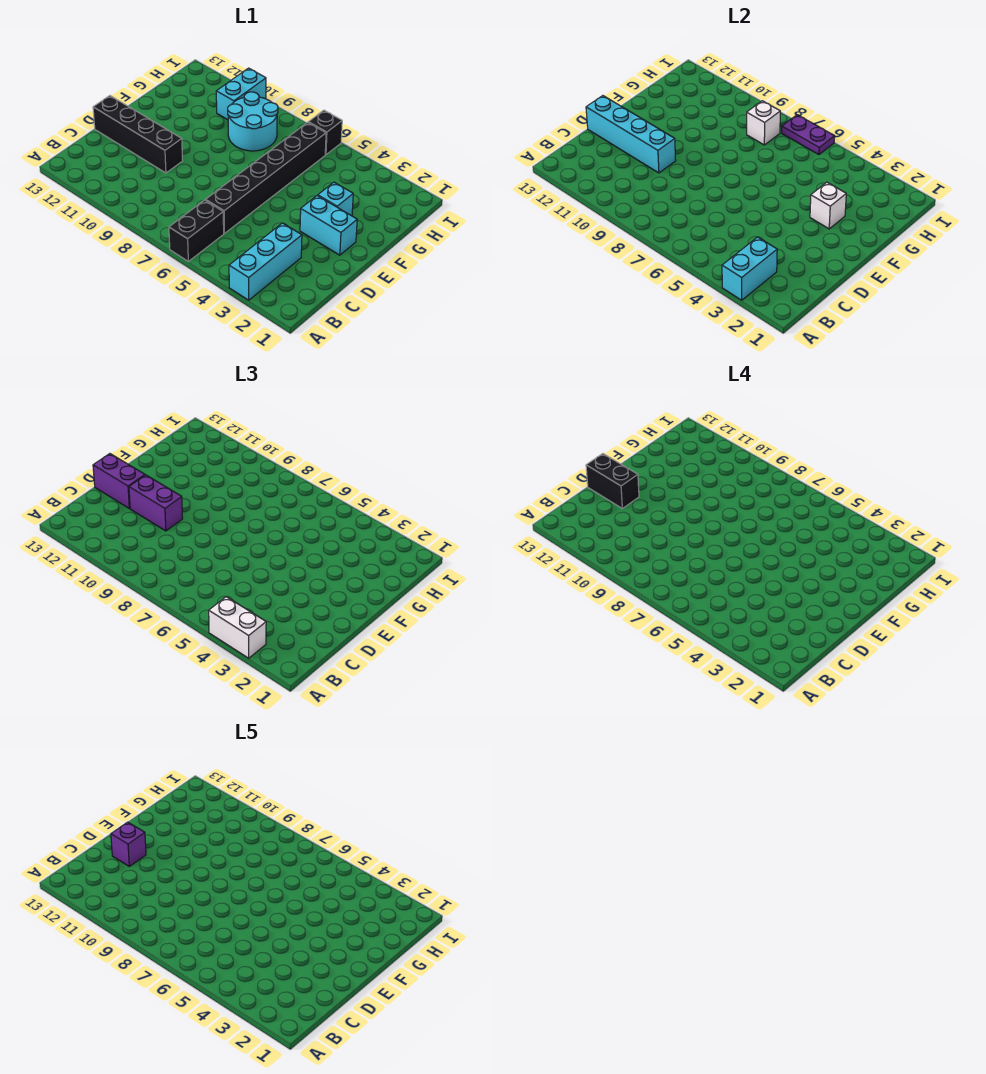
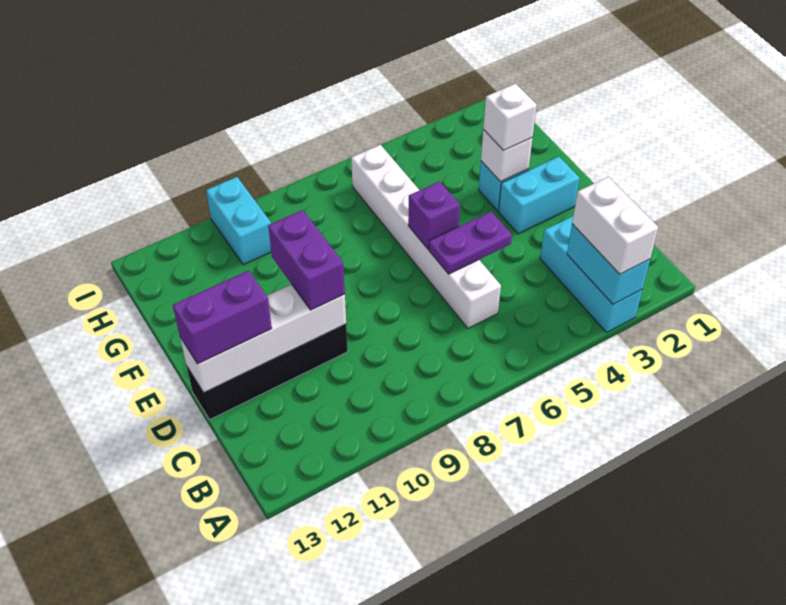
white 1x2 brick [209,597,266,658] -> white 1x2 brick turned to [572,177,658,274]
black 1x2 brick [169,200,224,261] -> none
black 1x6 brick [205,122,326,233] -> white 1x6 brick [351,145,501,328]
cyan 1x4 brick [586,96,676,173] -> white 1x4 brick [180,284,346,393]
purple 1x2 brick [129,475,183,531] -> purple 1x2 brick turned to [268,210,345,310]
black 1x2 brick [586,454,639,508] -> none
purple 1x1 brick [111,822,146,866] -> purple 1x1 brick moved to [408,181,460,249]
cyan 2x2 round brick [228,92,278,151] -> none
white 1x1 brick [747,101,780,145] -> white 1x1 brick moved to [483,84,537,150]
black 1x1 brick [308,110,342,155] -> none
purple 1x2 plate [782,115,835,155] -> purple 1x2 plate moved to [429,212,512,274]

